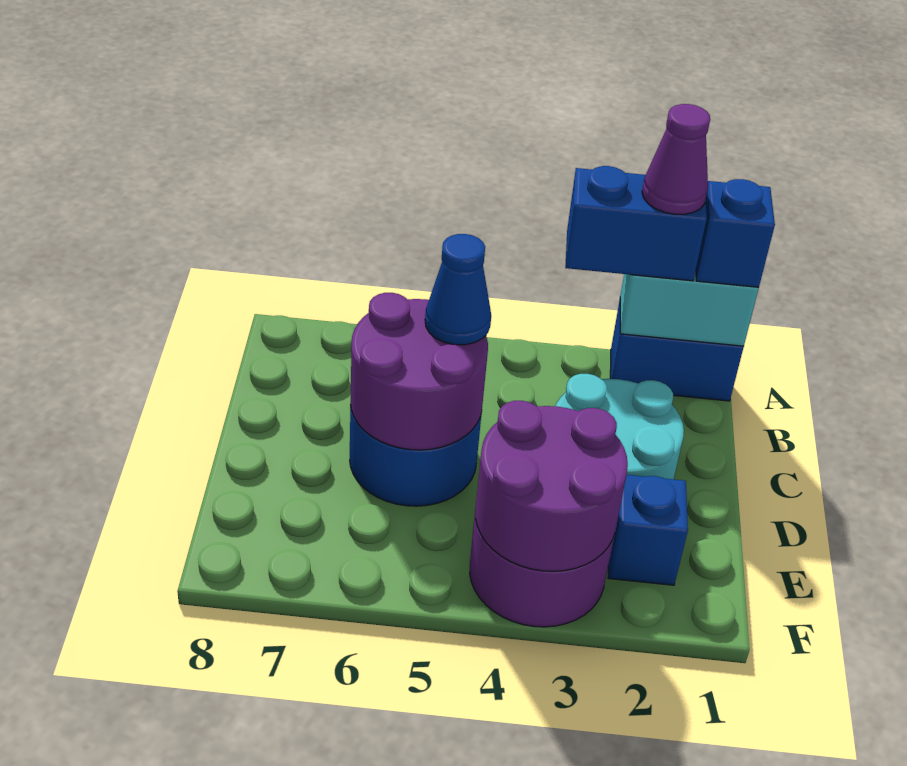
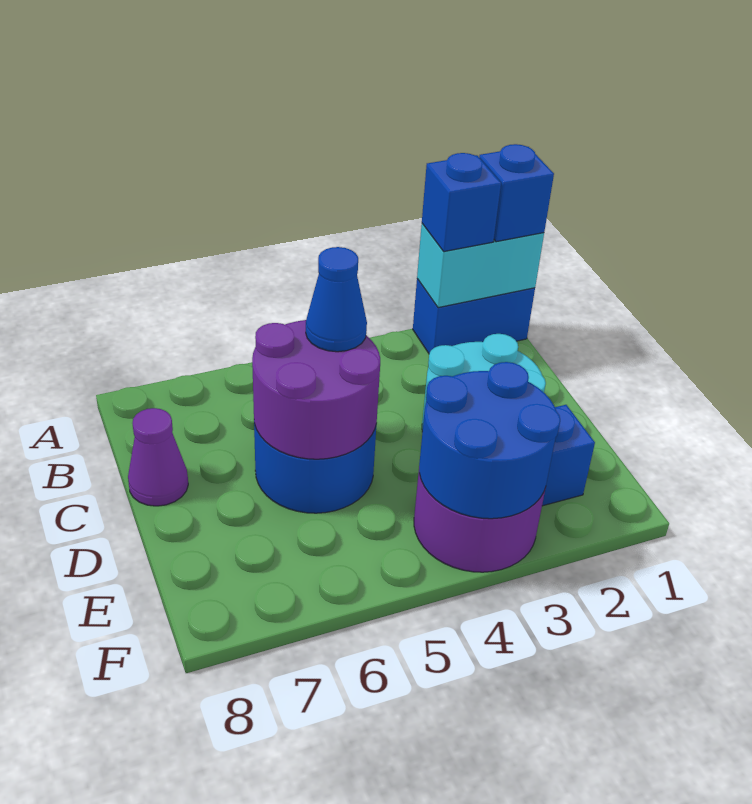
blue 1x2 brick [565,166,707,281] -> blue 1x1 brick [422,153,501,252]
purple 1x1 cone [642,104,710,214] -> purple 1x1 cone moved to [128,408,188,506]
purple 2x2 round brick [475,401,628,571] -> blue 2x2 round brick [419,362,560,519]

